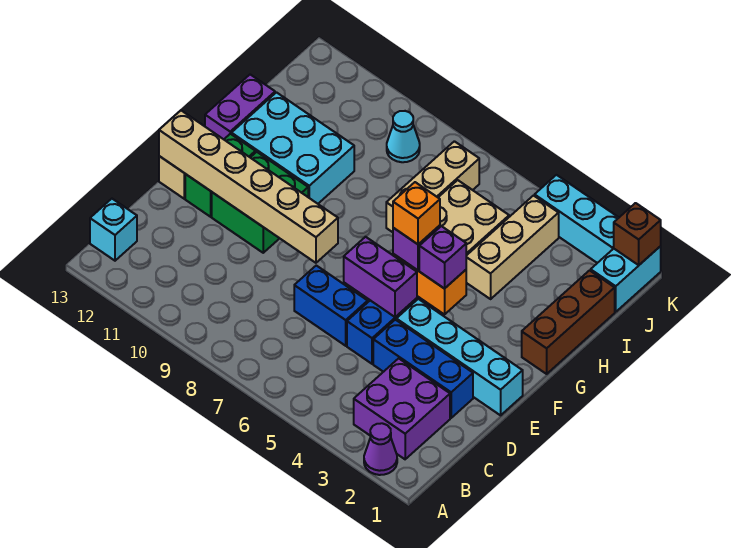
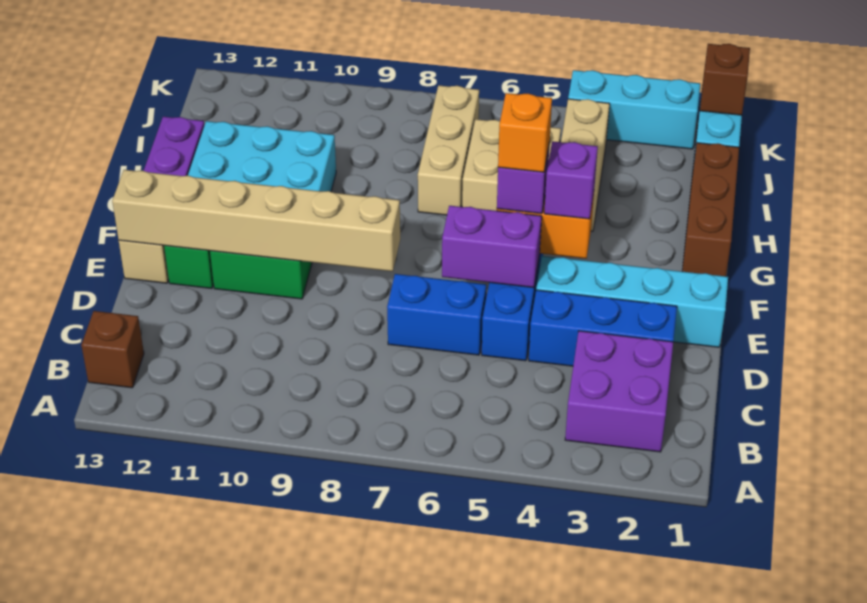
purple 1x1 cone [364,423,397,475] -> none
cyan 1x1 brick [90,199,137,261] -> brown 1x1 brick [81,311,144,388]
cyan 1x1 cone [387,111,420,162] -> none

